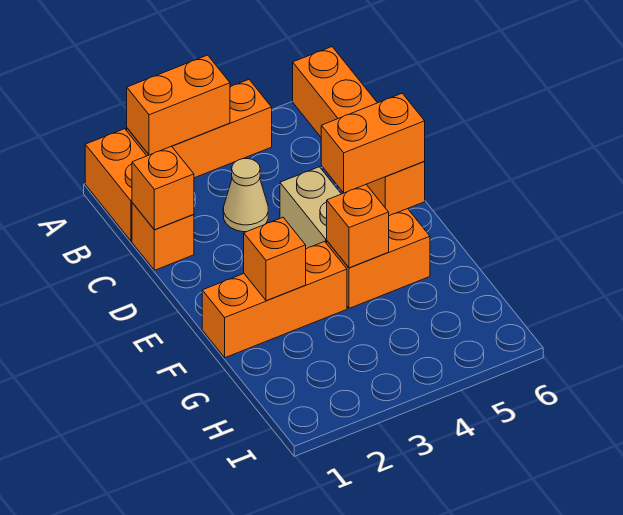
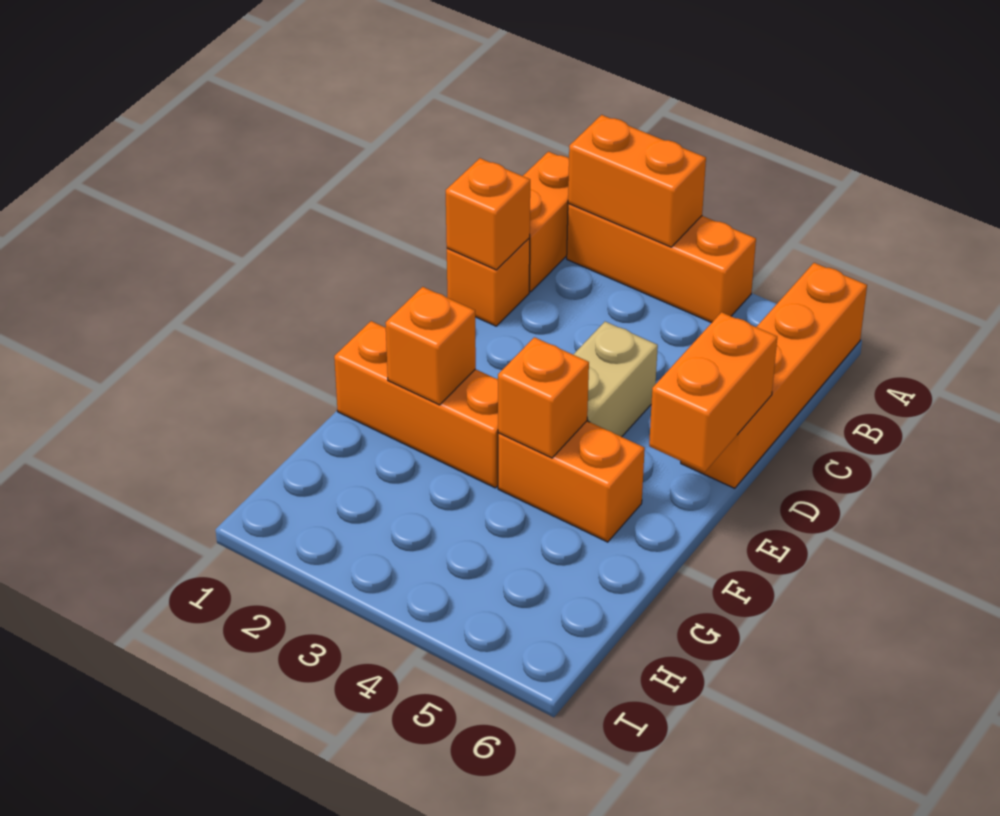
tan 1x1 cone [223,159,268,232] -> none
orange 1x2 brick [321,93,425,193] -> orange 1x2 brick turned to [649,312,777,472]

